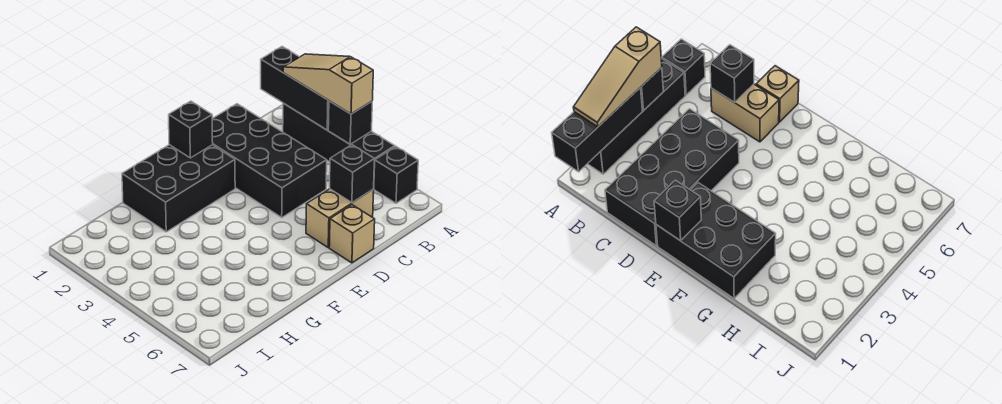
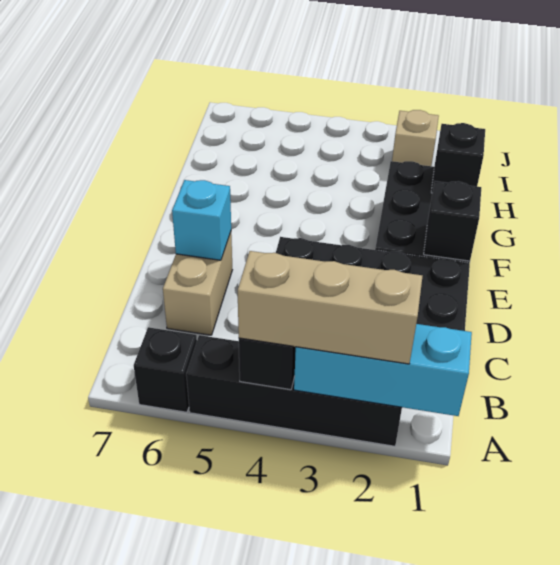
black 1x3 brick [261,47,329,130] -> cyan 1x3 brick [294,324,472,416]
tan 1x3 slope [283,54,373,114] -> tan 1x3 brick [238,251,422,364]
black 1x1 brick [329,145,375,203] -> black 1x1 brick moved to [431,123,485,193]
none -> cyan 1x1 brick [172,180,231,260]
tan 1x1 brick [329,205,375,263] -> tan 1x1 brick moved to [392,110,439,166]

